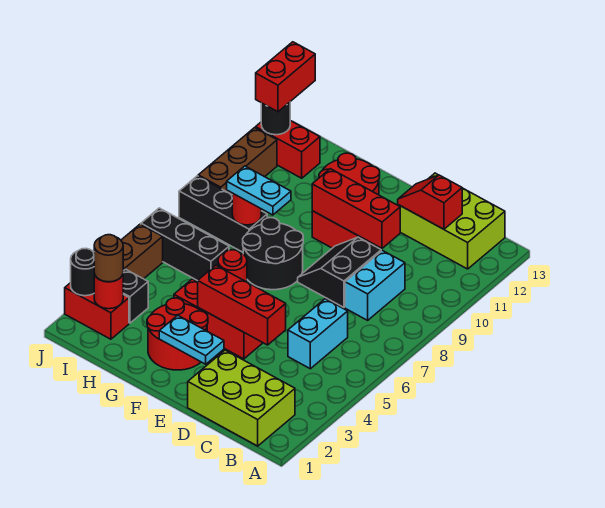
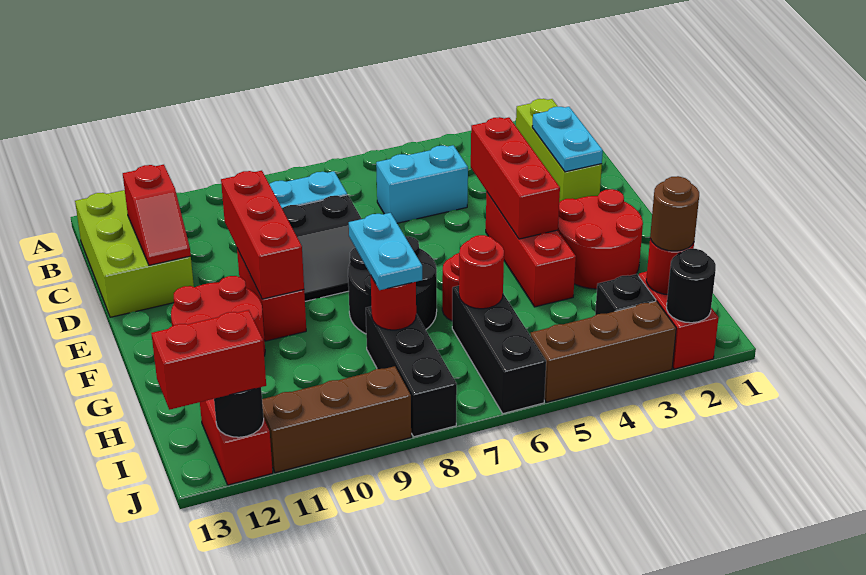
lime 2x3 brick [188,350,295,446] -> lime 1x3 brick [516,99,602,202]
cyan 1x2 plate [159,315,224,364] -> cyan 1x2 plate moved to [532,107,603,172]
none -> red 1x1 round brick [459,235,504,309]

